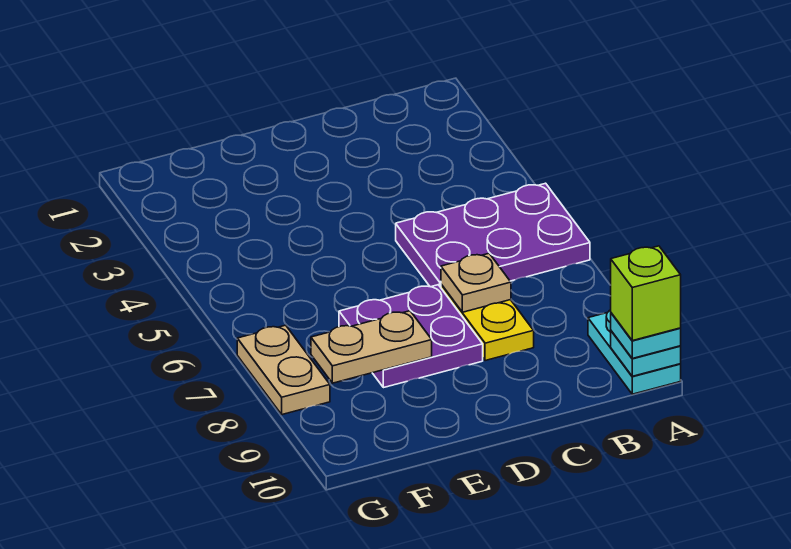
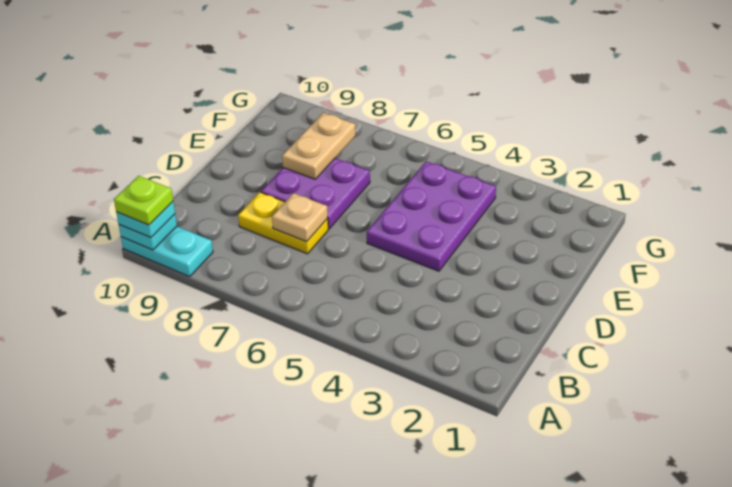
purple 2x3 plate [396,183,590,287] -> purple 2x3 plate moved to [367,161,496,271]
lime 1x1 brick [611,246,681,341] -> lime 1x1 plate [114,176,173,225]
tan 1x2 plate [237,325,330,415] -> none

